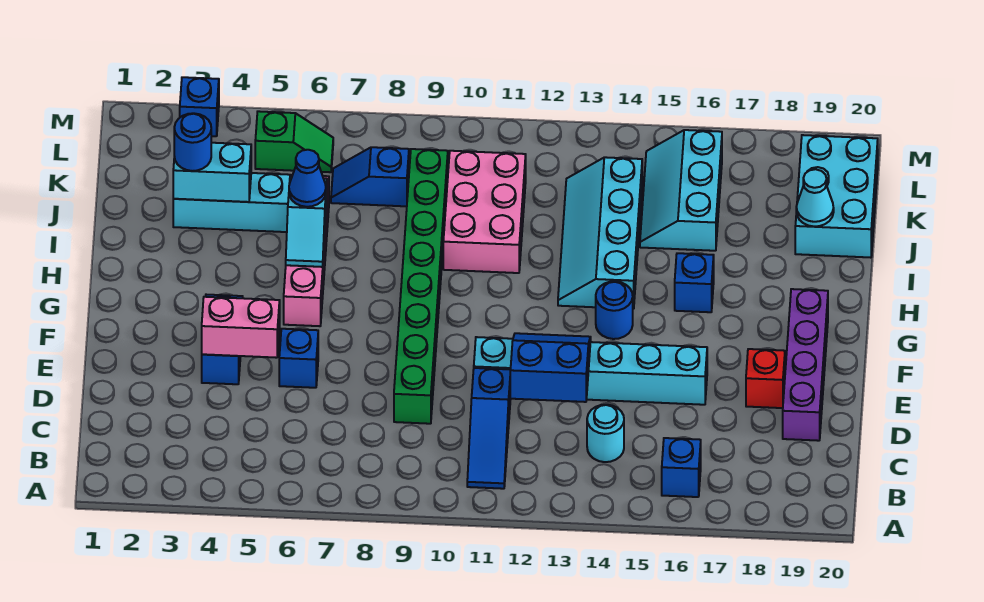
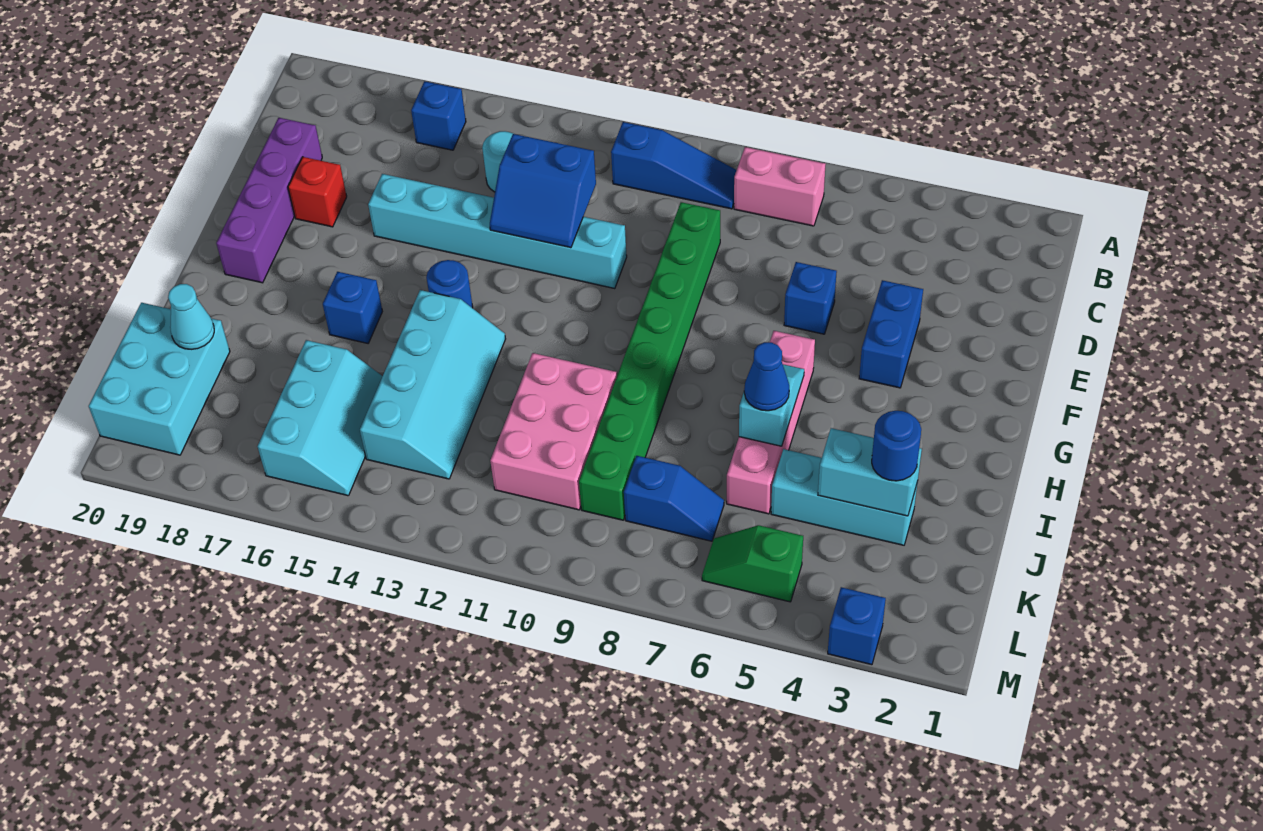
blue 1x3 slope [467,368,511,489] -> blue 1x3 slope turned to [611,122,737,209]
pink 1x2 brick [202,297,280,358] -> pink 1x2 brick moved to [734,147,826,226]

